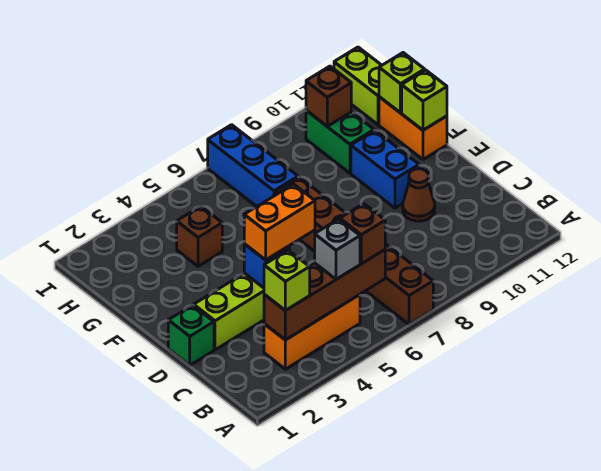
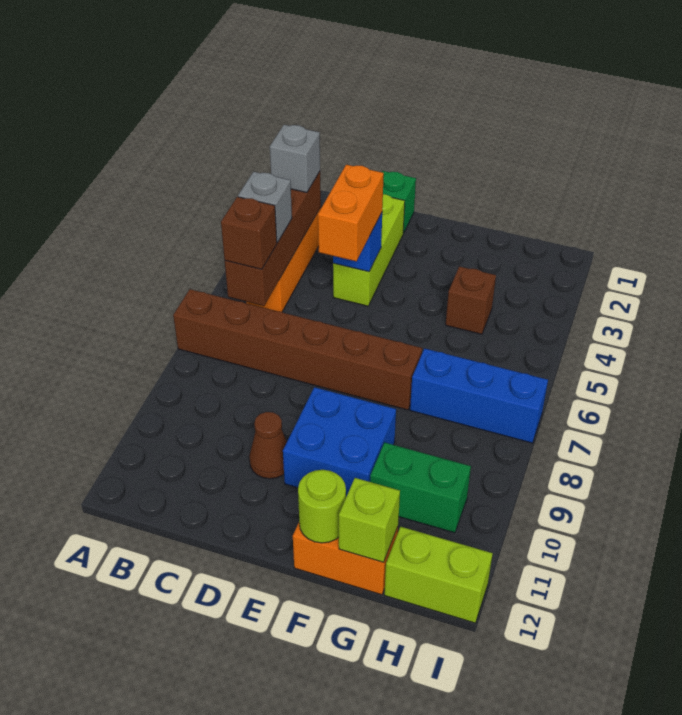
lime 1x1 brick [264,250,310,311] -> grey 1x1 brick [270,125,320,193]
blue 1x2 brick [351,131,419,208] -> blue 2x2 brick [283,387,396,497]
lime 1x1 brick [402,70,447,130] -> lime 1x1 round brick [298,470,346,543]
brown 1x1 brick [306,66,351,126] -> none

